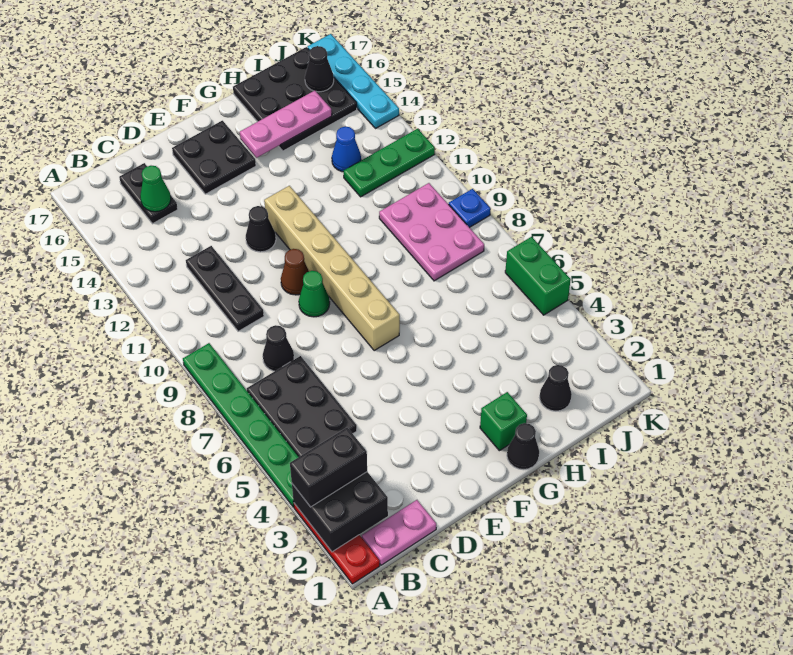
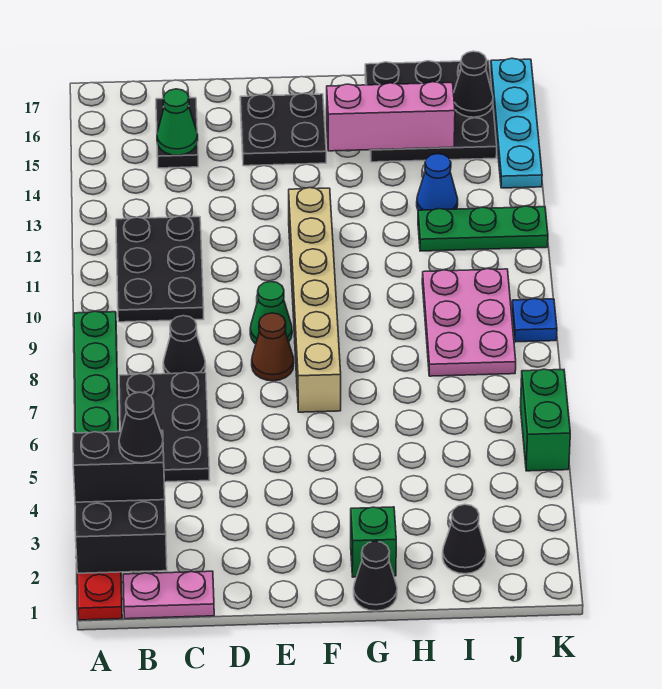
black 1x3 plate [186,246,264,331] -> black 2x3 plate [116,216,204,322]
brown 1x1 cone [281,249,309,295] -> brown 1x1 cone moved to [252,313,294,381]
black 1x1 cone [246,206,276,252] -> black 1x1 cone moved to [119,392,163,463]
pink 1x3 plate [240,91,332,158] -> pink 1x3 brick [327,82,455,151]

